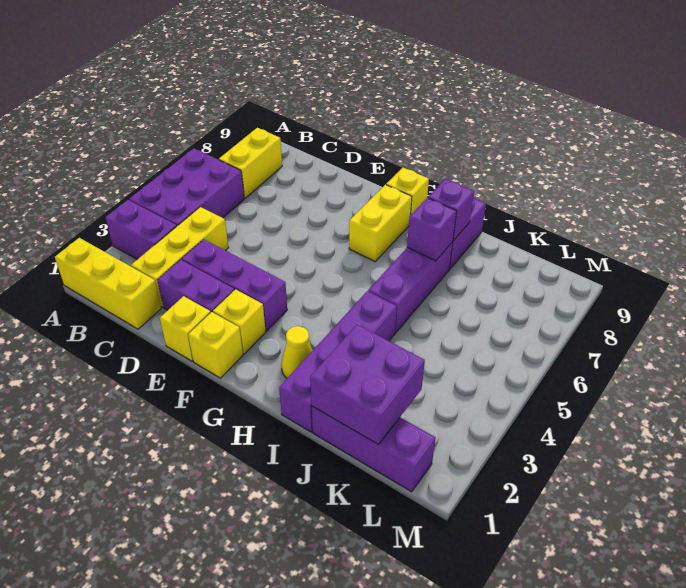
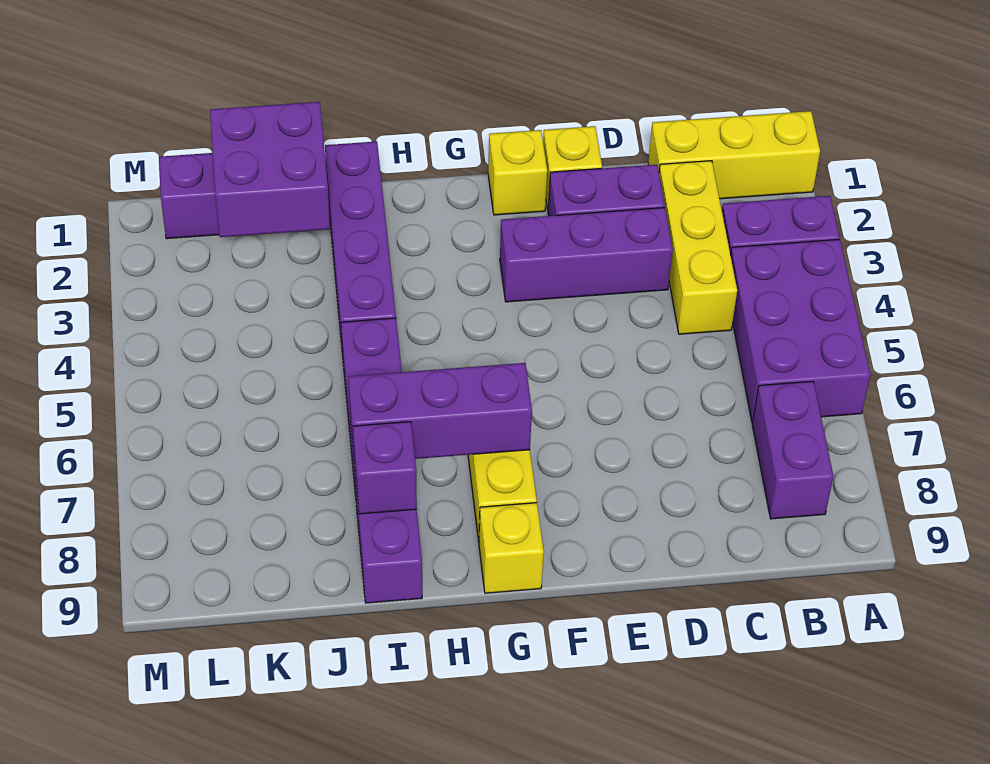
yellow 1x2 brick [219,128,282,198] -> purple 1x2 brick [752,381,834,519]
yellow 1x1 brick [213,289,266,354] -> none
yellow 1x1 cone [281,326,313,378] -> none
purple 1x1 brick [407,198,457,261] -> purple 1x3 brick [348,363,532,463]

